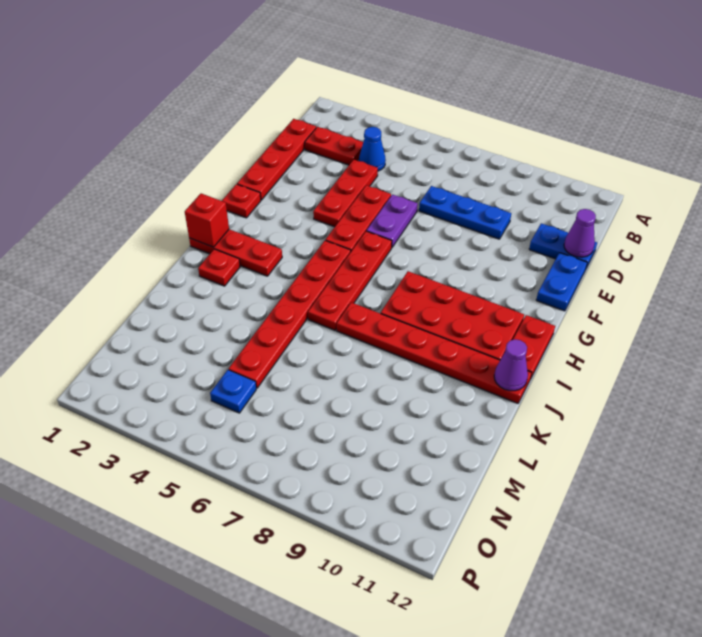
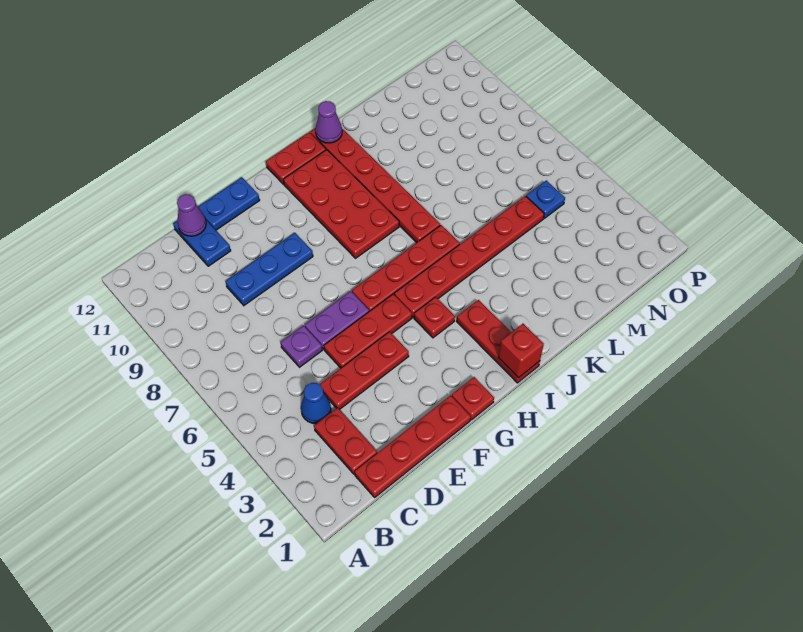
none -> purple 1x1 plate [281,326,322,367]
blue 1x3 plate [419,186,511,239] -> blue 1x3 plate turned to [225,233,313,306]
red 1x1 plate [198,249,240,286] -> red 1x1 plate moved to [414,297,455,338]

